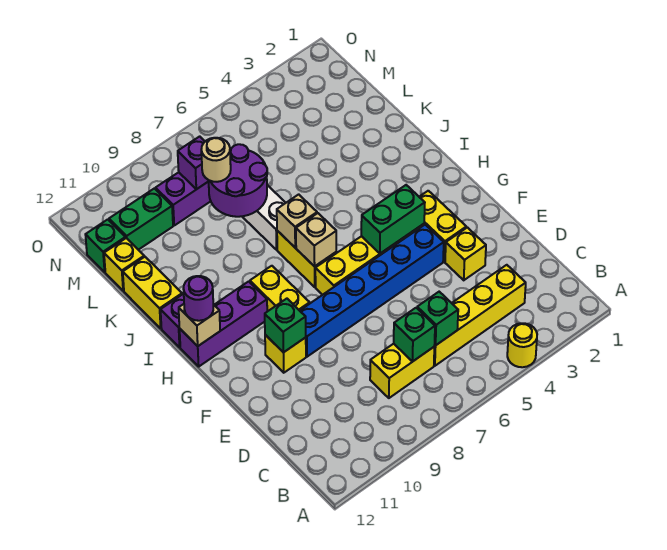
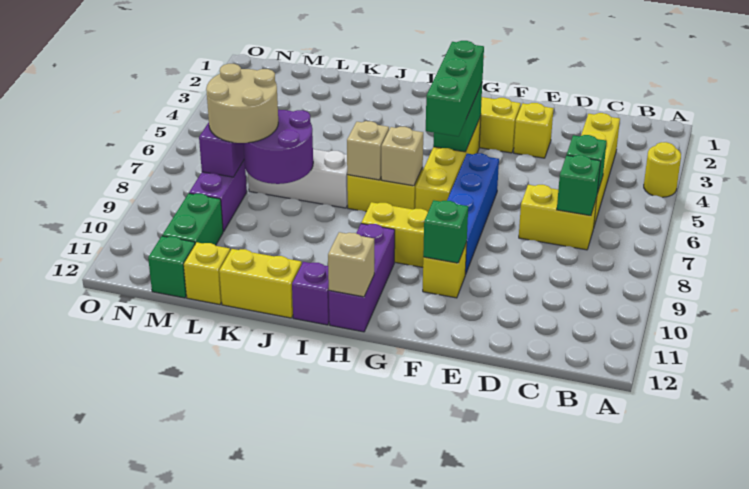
yellow 1x2 brick [370,344,434,398] -> yellow 1x2 brick turned to [519,184,597,250]
blue 1x6 brick [300,225,444,357] -> blue 1x4 brick [447,153,499,275]
none -> green 1x3 brick [426,41,484,136]
purple 1x1 round brick [183,276,213,321] -> none
tan 1x1 round brick [201,138,231,182] -> tan 2x2 round brick [206,64,278,143]

